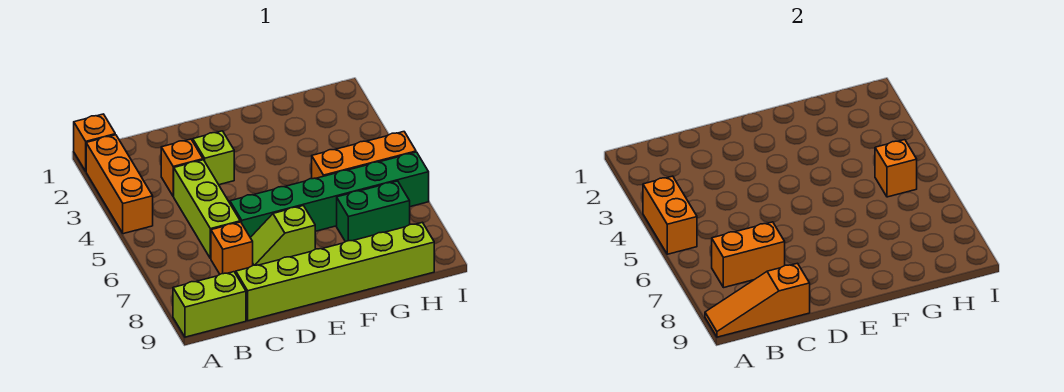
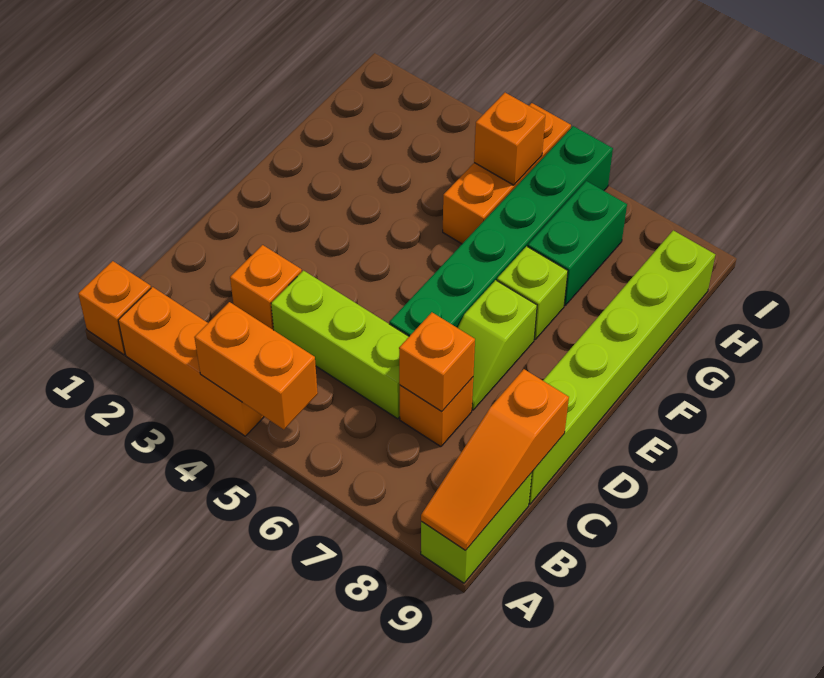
orange 1x2 brick [712,222,785,288] -> orange 1x1 brick [399,312,475,411]
lime 1x1 brick [193,131,234,185] -> lime 1x1 brick moved to [497,246,568,339]

